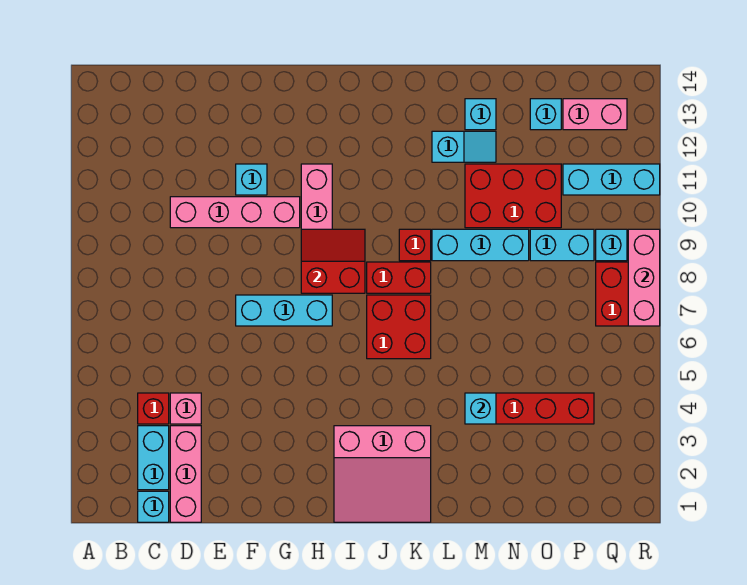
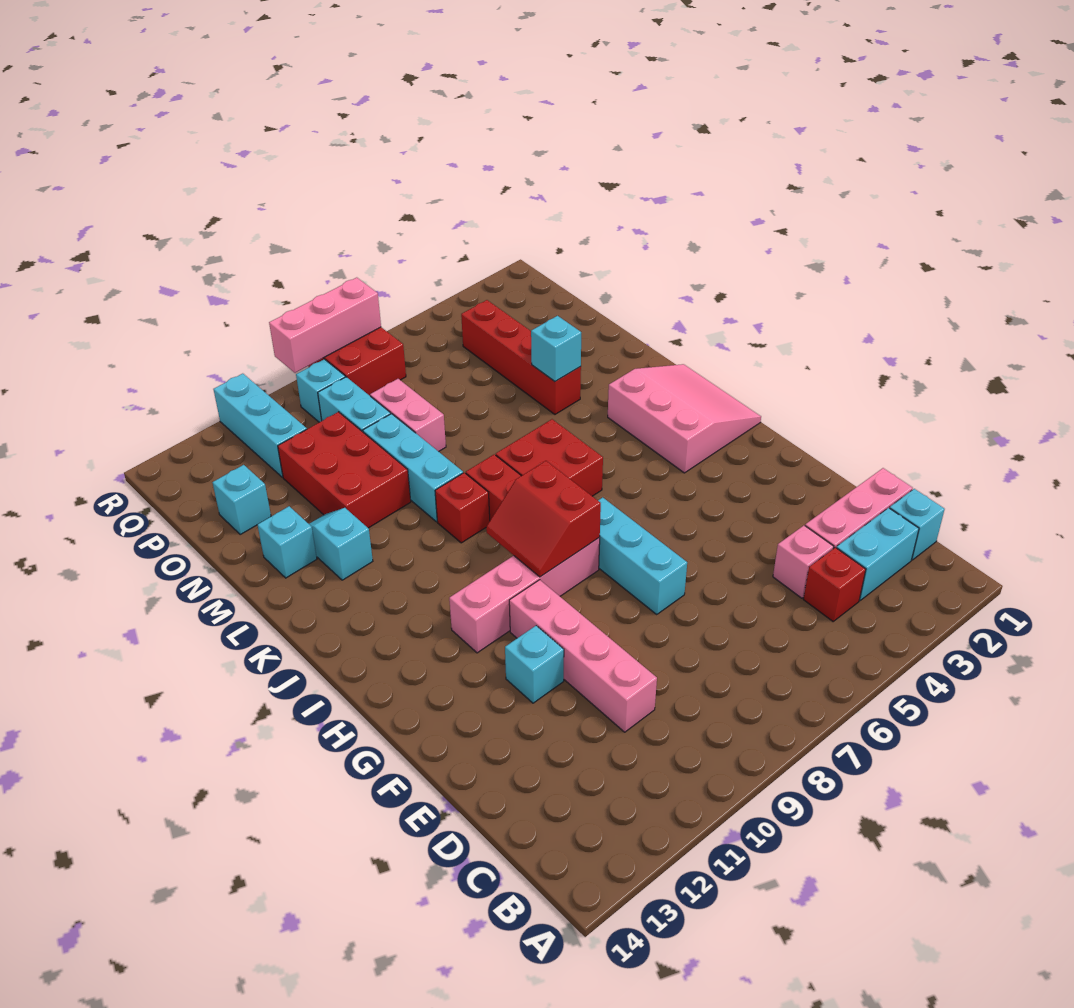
pink 1x2 brick [563,99,627,130] -> pink 1x2 brick moved to [370,379,446,452]

